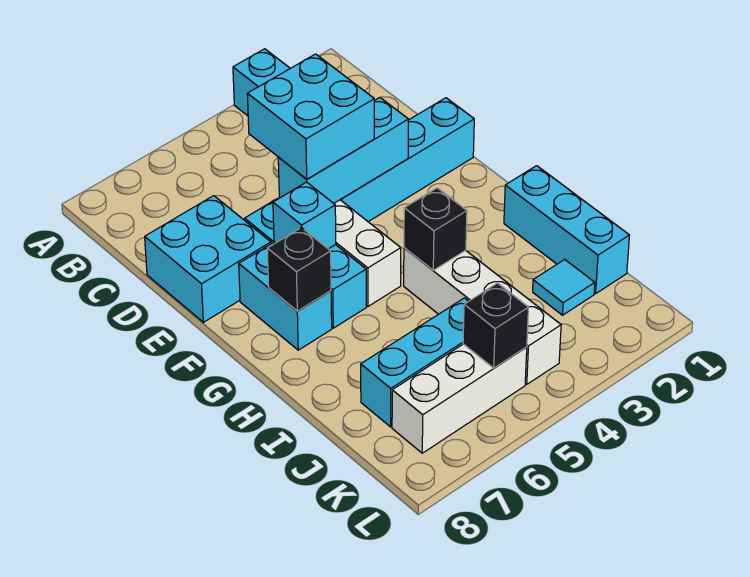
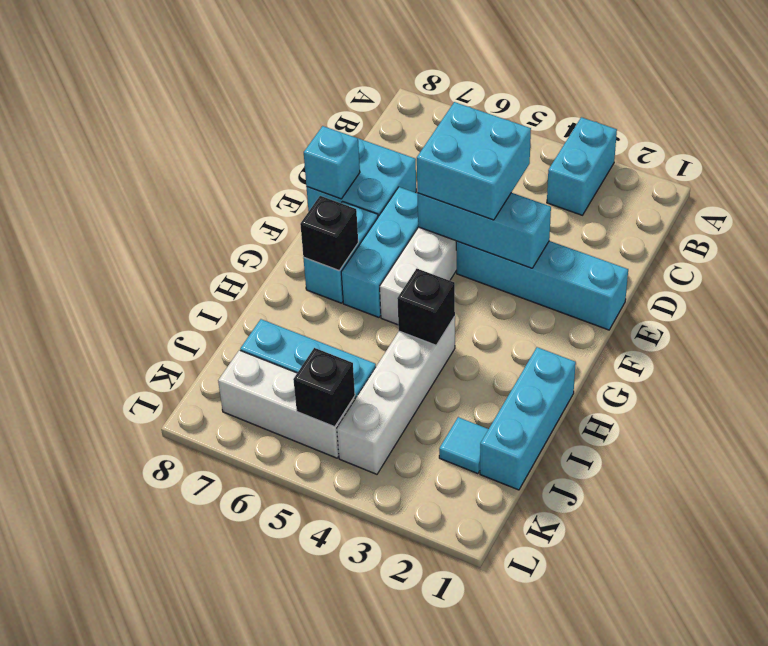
cyan 1x1 brick [273,182,336,249] -> cyan 1x1 brick moved to [304,126,360,199]

